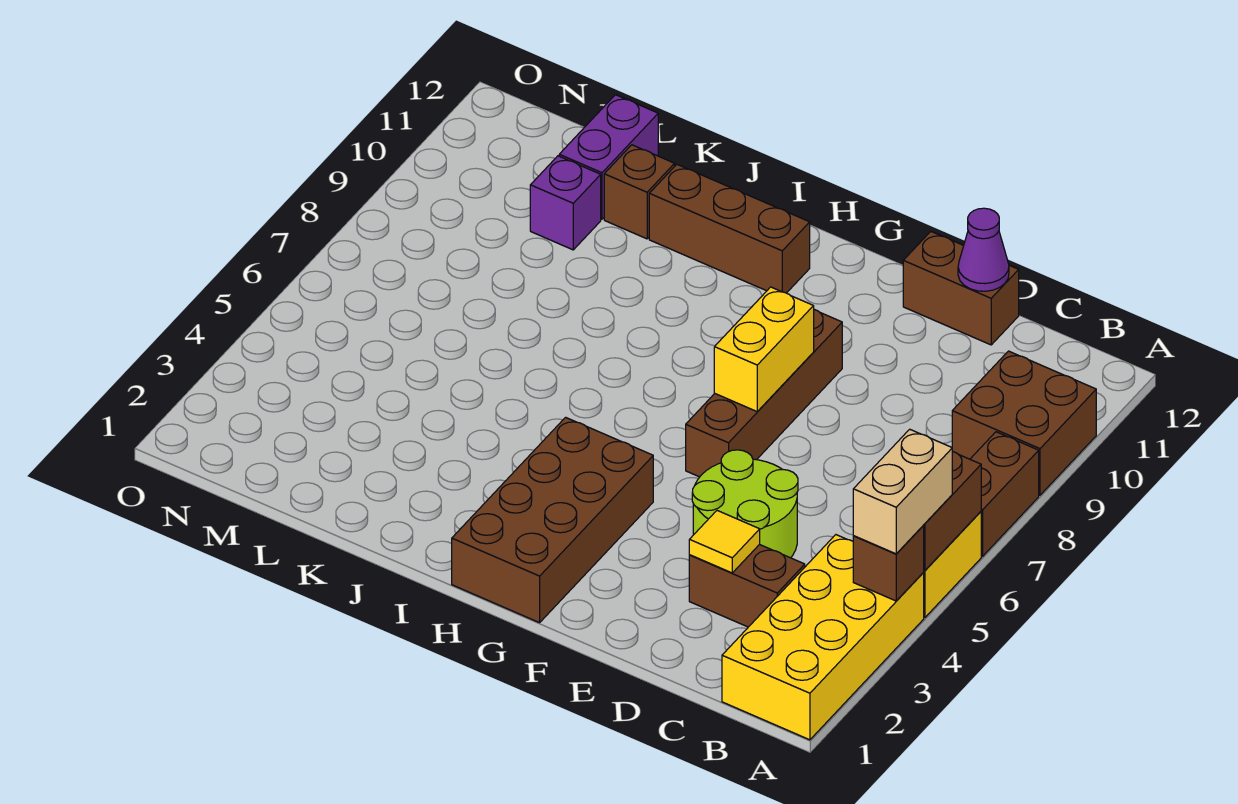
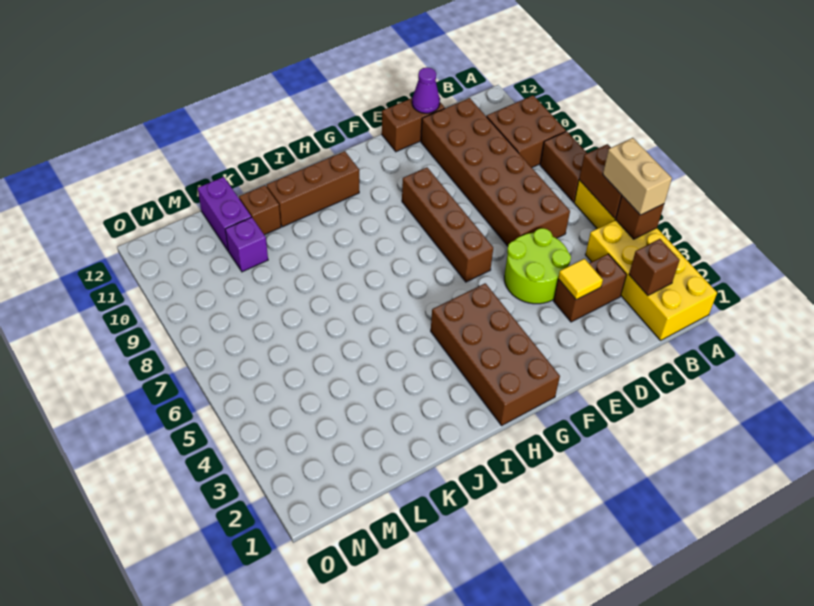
none -> brown 1x1 brick [629,239,680,296]
none -> brown 2x6 brick [421,98,570,246]
yellow 1x2 brick [714,287,814,412] -> none

